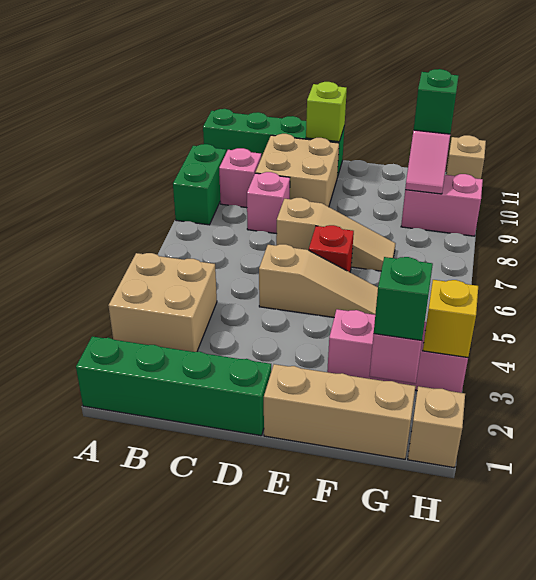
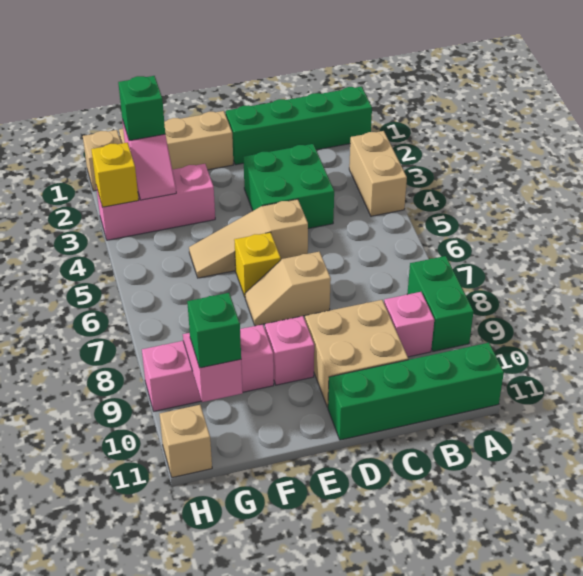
tan 2x2 brick [108,253,217,352] -> tan 1x2 brick [349,131,407,216]
none -> green 2x2 brick [244,144,334,229]
pink 1x1 brick [247,172,290,234] -> pink 1x1 brick moved to [265,316,314,385]
tan 1x3 slope [276,198,396,271] -> tan 1x2 slope [245,252,331,326]
lime 1x1 brick [306,82,347,142] -> none
red 1x1 brick [309,225,354,272] -> yellow 1x1 brick [234,232,281,296]
pink 1x2 brick [401,174,483,236] -> pink 1x3 brick [142,324,274,411]

